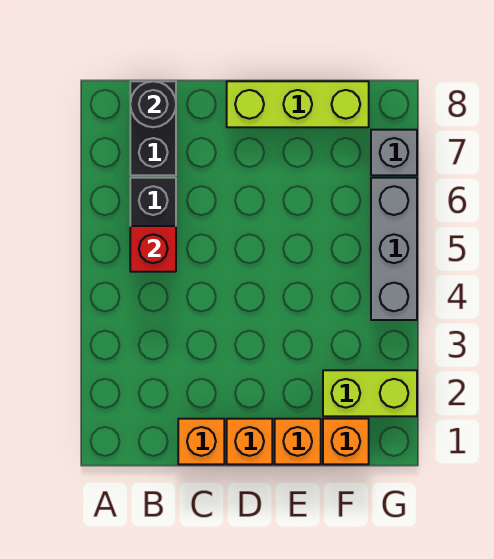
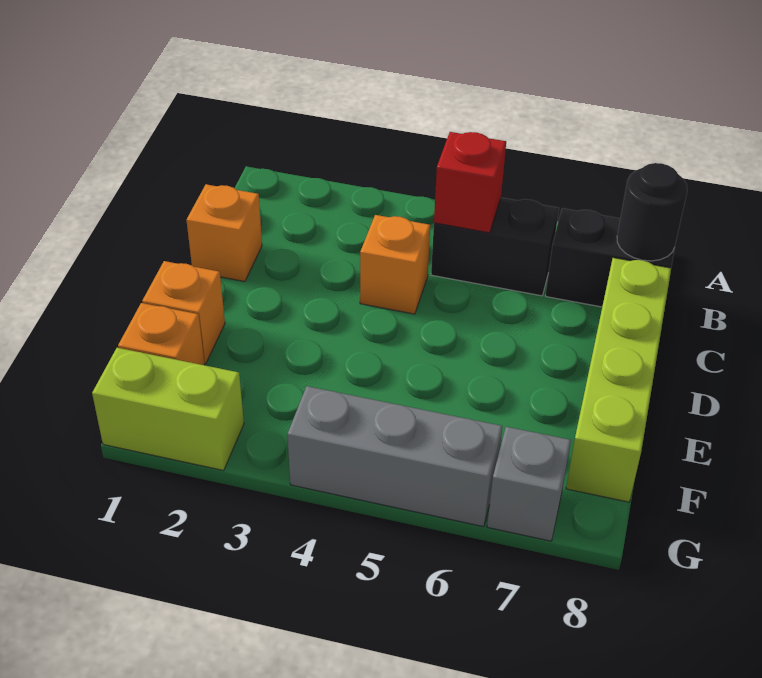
orange 1x1 brick [227,419,272,464] -> orange 1x1 brick moved to [360,215,430,314]
lime 1x3 brick [227,81,369,127] -> lime 1x4 brick [566,258,671,502]
lime 1x2 brick [323,370,417,416] -> lime 1x2 brick turned to [92,348,244,470]

